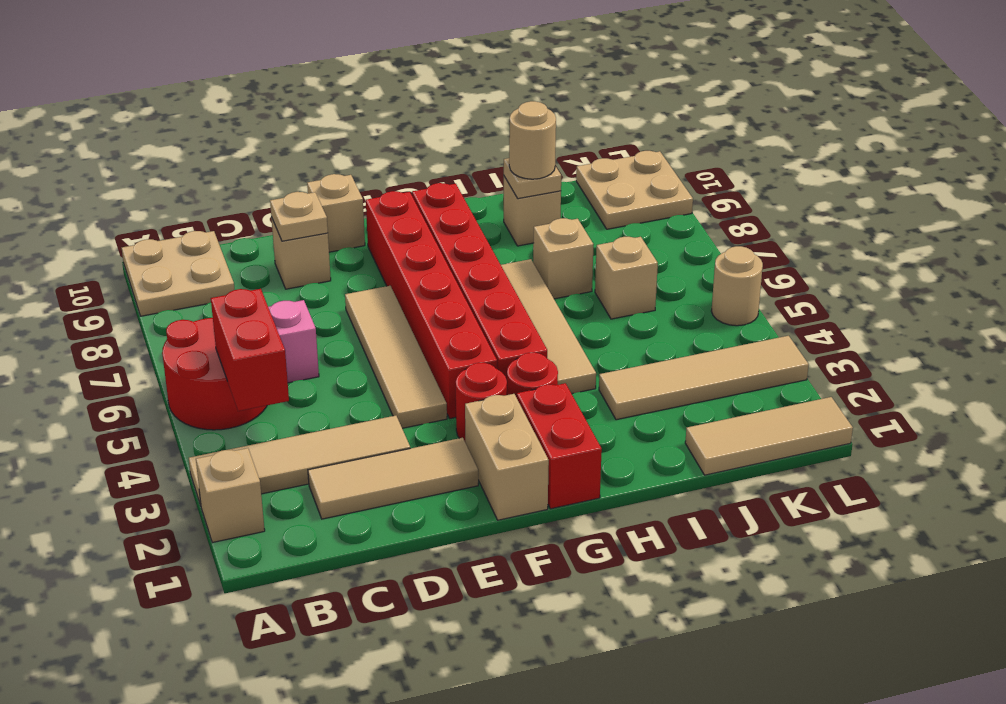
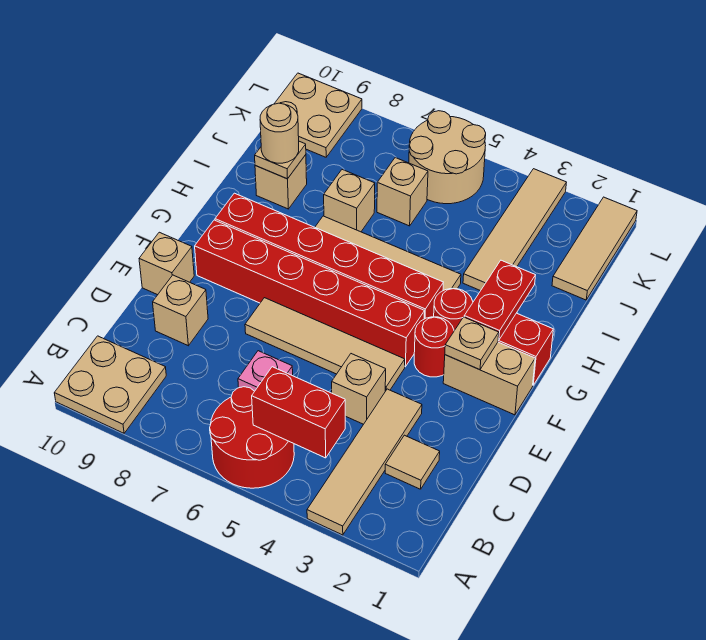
tan 1x1 brick [196,448,265,543] -> tan 1x1 brick moved to [332,354,386,424]
tan 1x3 tile [308,438,478,519] -> tan 1x1 tile [385,435,440,489]
tan 1x1 plate [270,192,328,241] -> tan 1x1 plate moved to [445,317,499,370]
none -> red 1x2 plate [464,260,536,340]
tan 1x1 round brick [711,246,763,326] -> tan 2x2 round brick [409,111,486,204]

